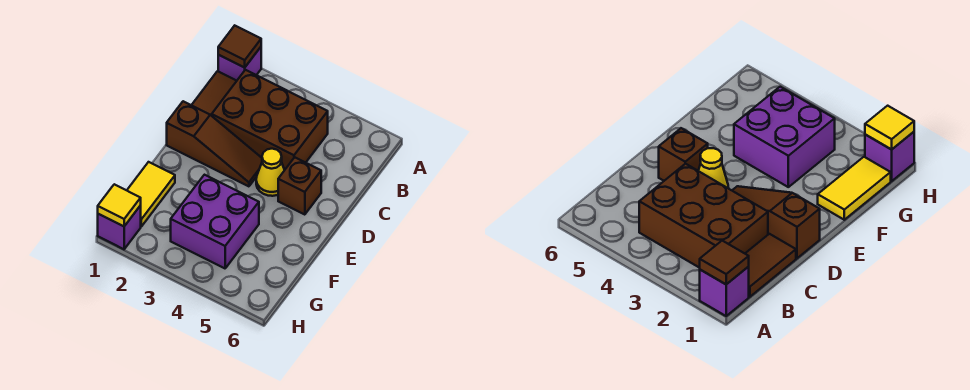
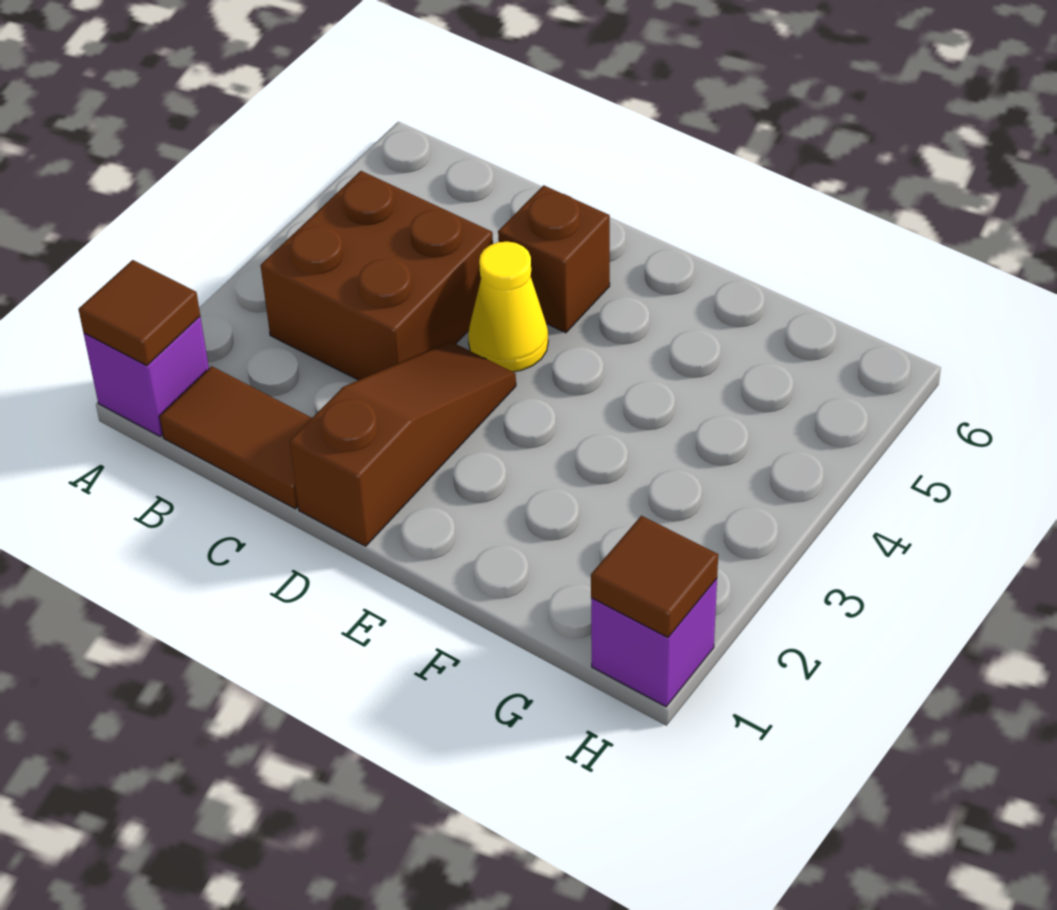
brown 2x3 brick [212,70,328,170] -> brown 2x2 brick [261,171,493,380]
yellow 1x2 tile [127,162,175,226] -> none
purple 2x2 brick [171,175,259,268] -> none
yellow 1x1 tile [98,184,141,226] -> brown 1x1 tile [591,516,718,637]

